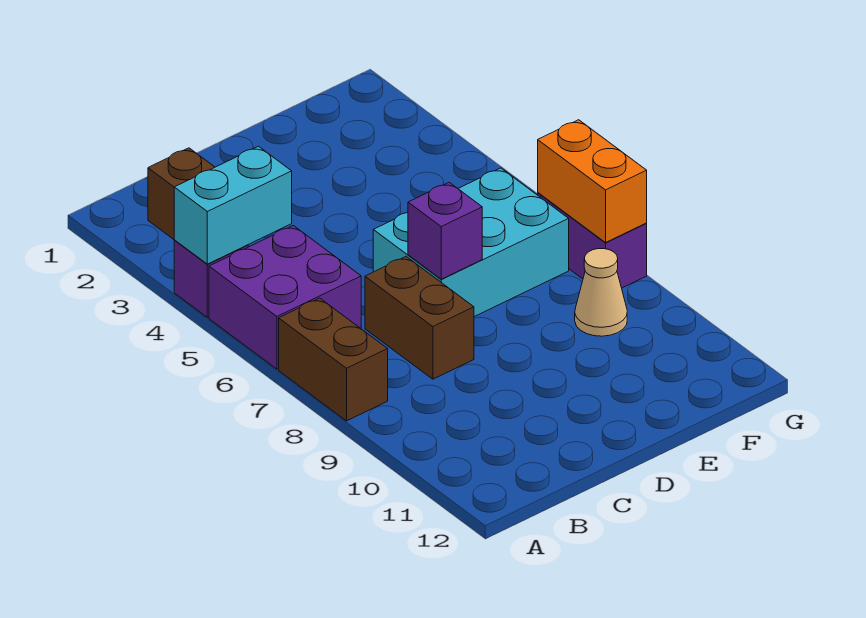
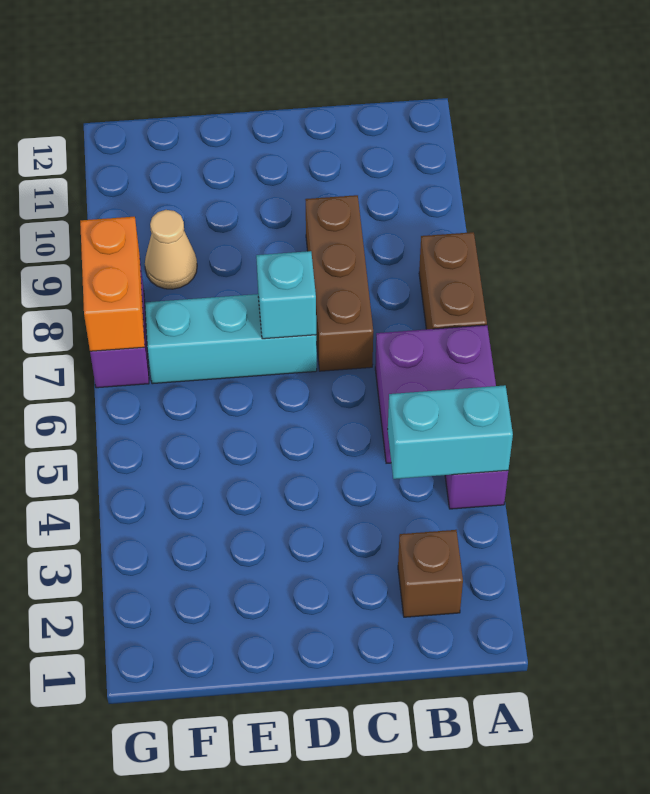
brown 1x2 brick [365,257,474,379] -> brown 1x3 brick [305,195,373,371]
cyan 2x3 brick [373,168,569,317] -> cyan 1x3 brick [145,294,317,384]
purple 1x1 brick [408,182,482,279] -> cyan 1x1 brick [256,251,316,339]

